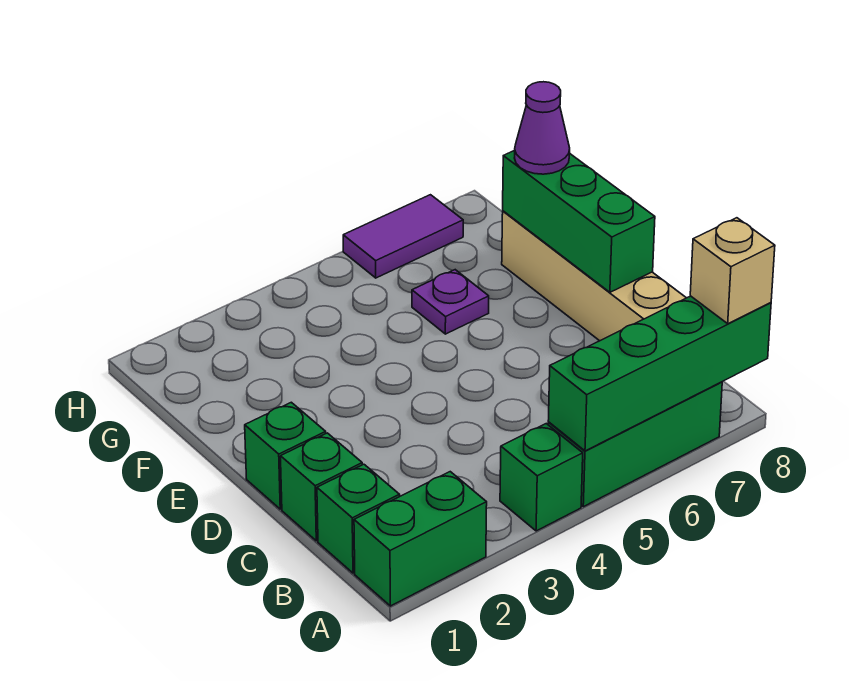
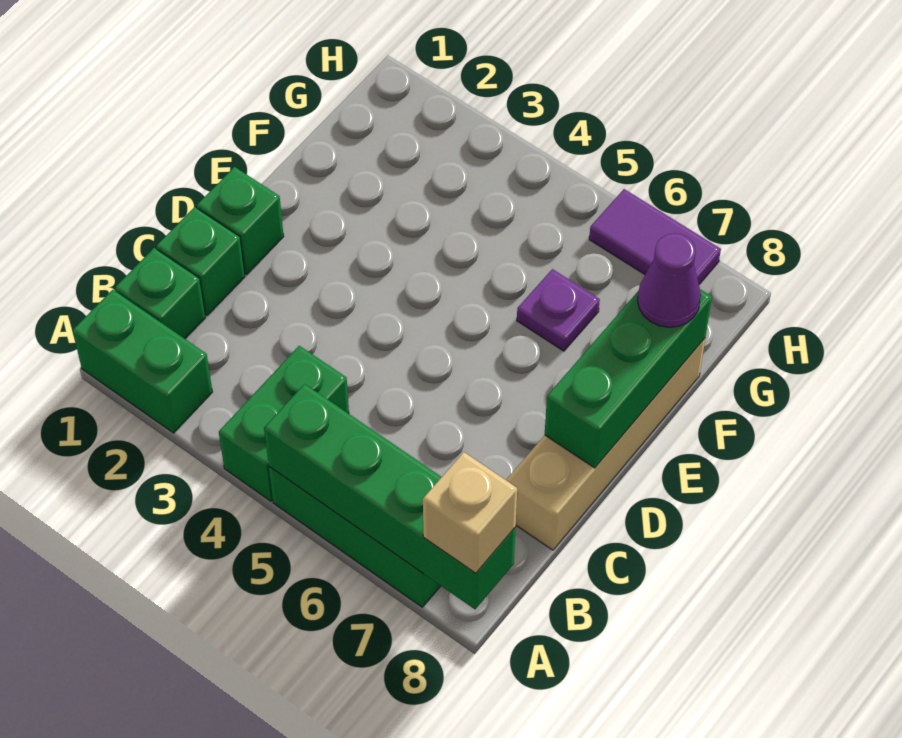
green 1x1 brick [500,424,583,531] -> green 1x2 brick [219,346,349,501]

